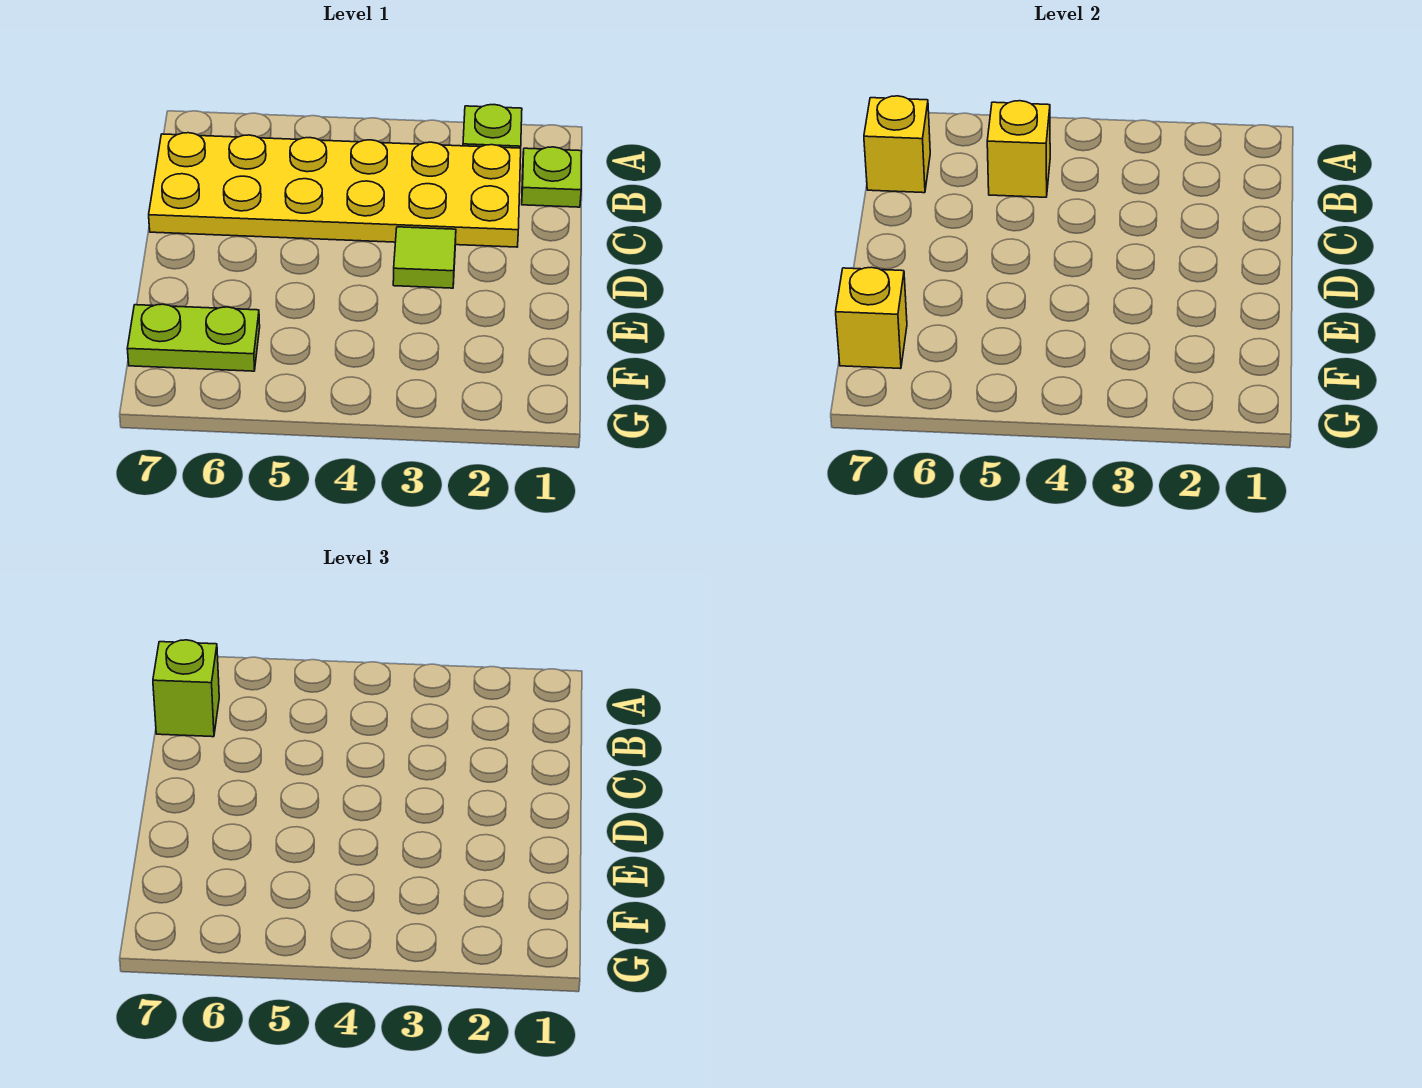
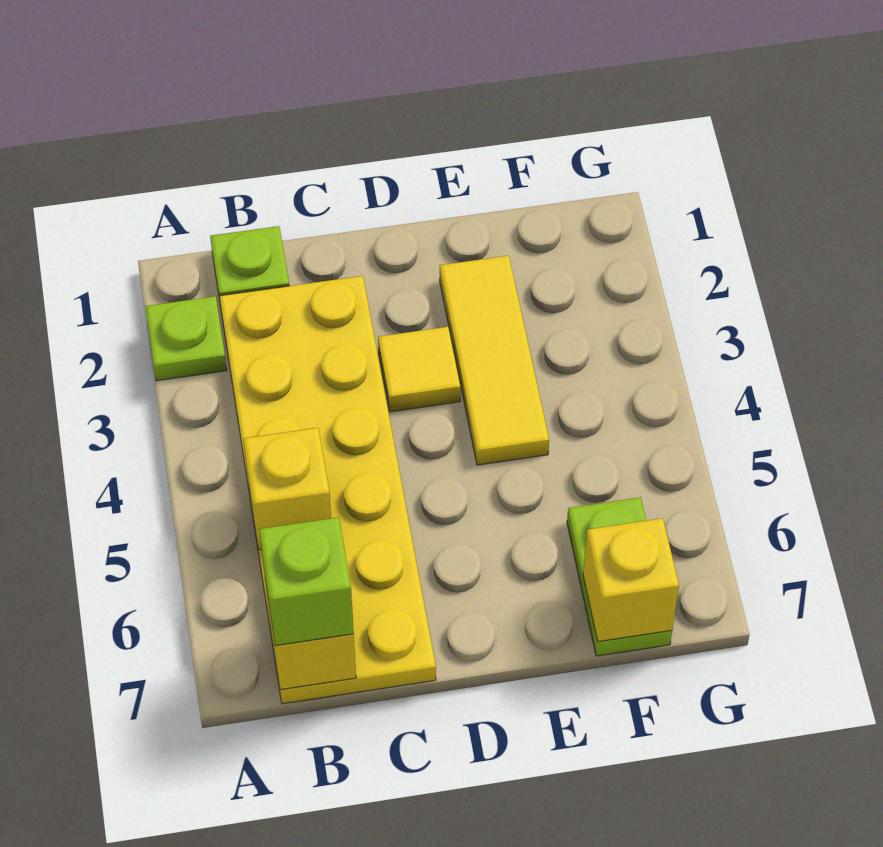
lime 1x1 tile [393,227,456,288] -> yellow 1x1 tile [378,327,461,412]
none -> yellow 1x3 tile [440,256,549,465]

